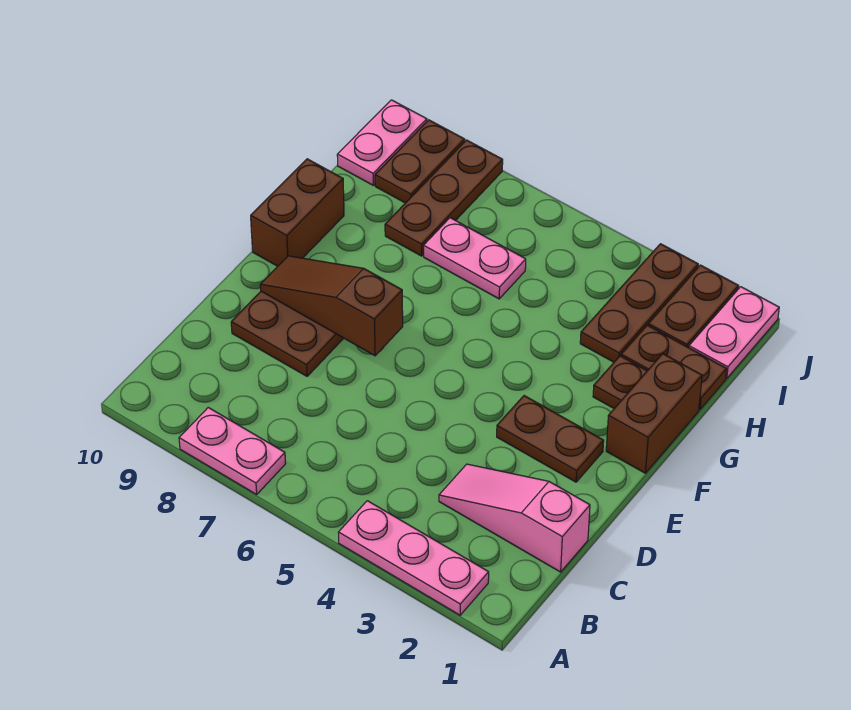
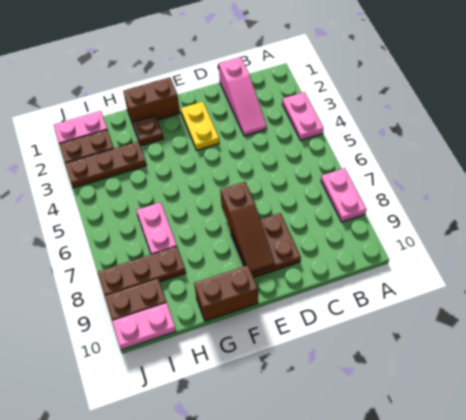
pink 1x3 plate [338,501,489,615] -> pink 1x2 plate [282,92,323,140]
brown 1x2 plate [497,396,604,482] -> yellow 1x2 plate [181,102,219,150]
brown 1x2 plate [621,325,727,410] -> none

